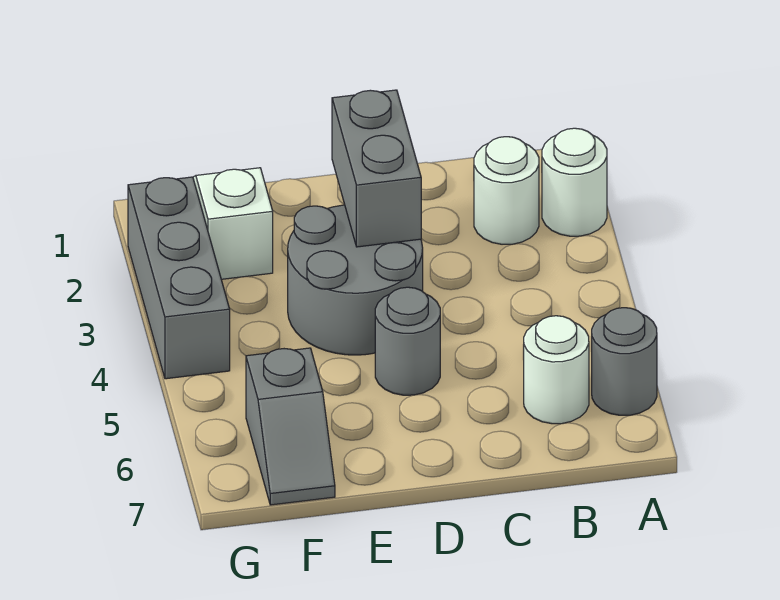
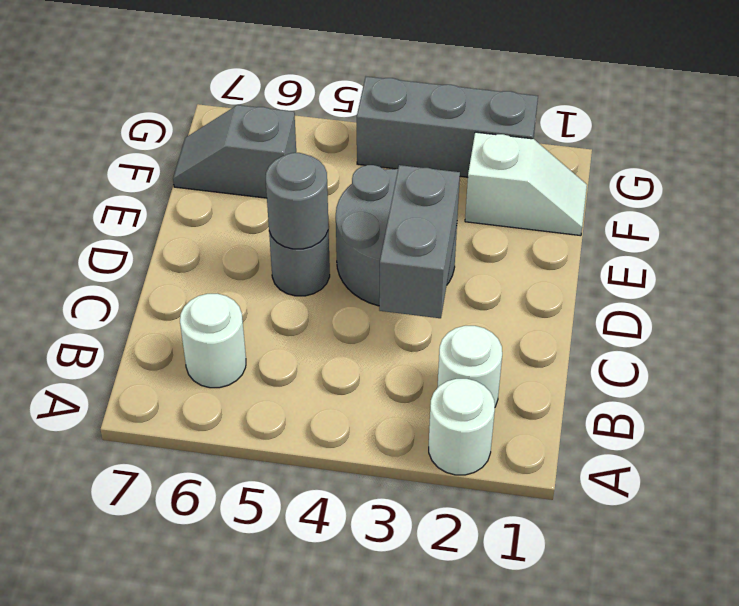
grey 1x1 round brick [591,308,657,415] -> grey 1x1 round brick moved to [266,153,328,249]
grey 1x2 brick [332,90,421,247] -> grey 1x2 brick turned to [379,165,460,318]

